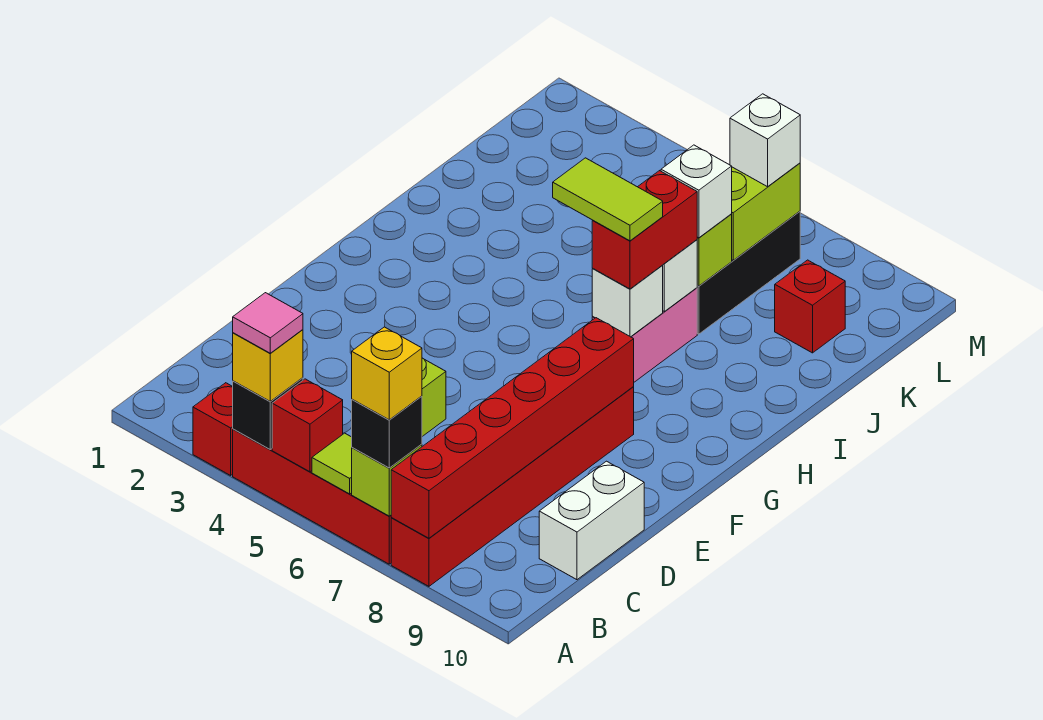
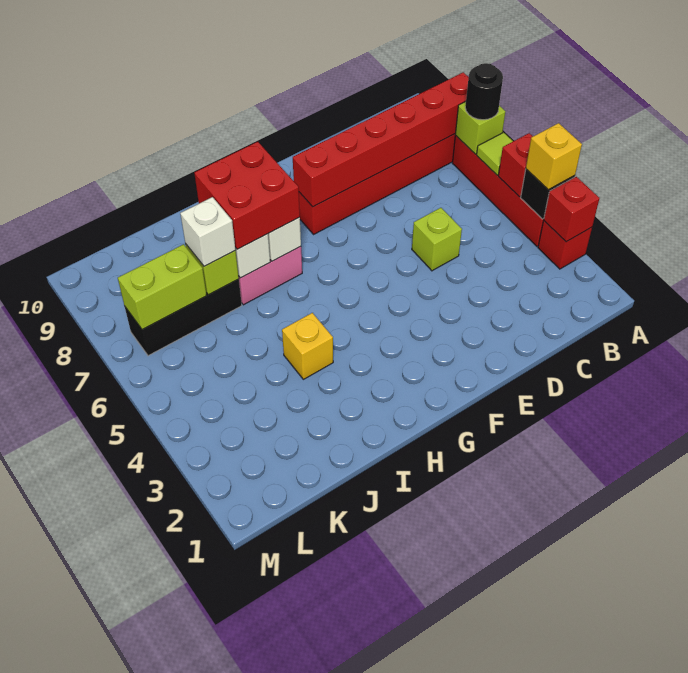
pink 1x1 tile [233,293,303,353] -> none
black 1x1 brick [352,396,422,468] -> black 1x1 round brick [465,63,503,120]
yellow 1x1 brick [352,327,422,420] -> yellow 1x1 brick moved to [282,313,333,379]
white 1x2 brick [539,461,644,580] -> none
lime 1x2 tile [553,158,663,241] -> none
red 1x2 brick [592,171,697,289] -> red 2x2 brick [194,142,300,249]
red 1x1 brick [775,260,845,353] -> red 1x1 brick moved to [544,177,600,242]
white 1x1 brick [730,94,800,187] -> none

